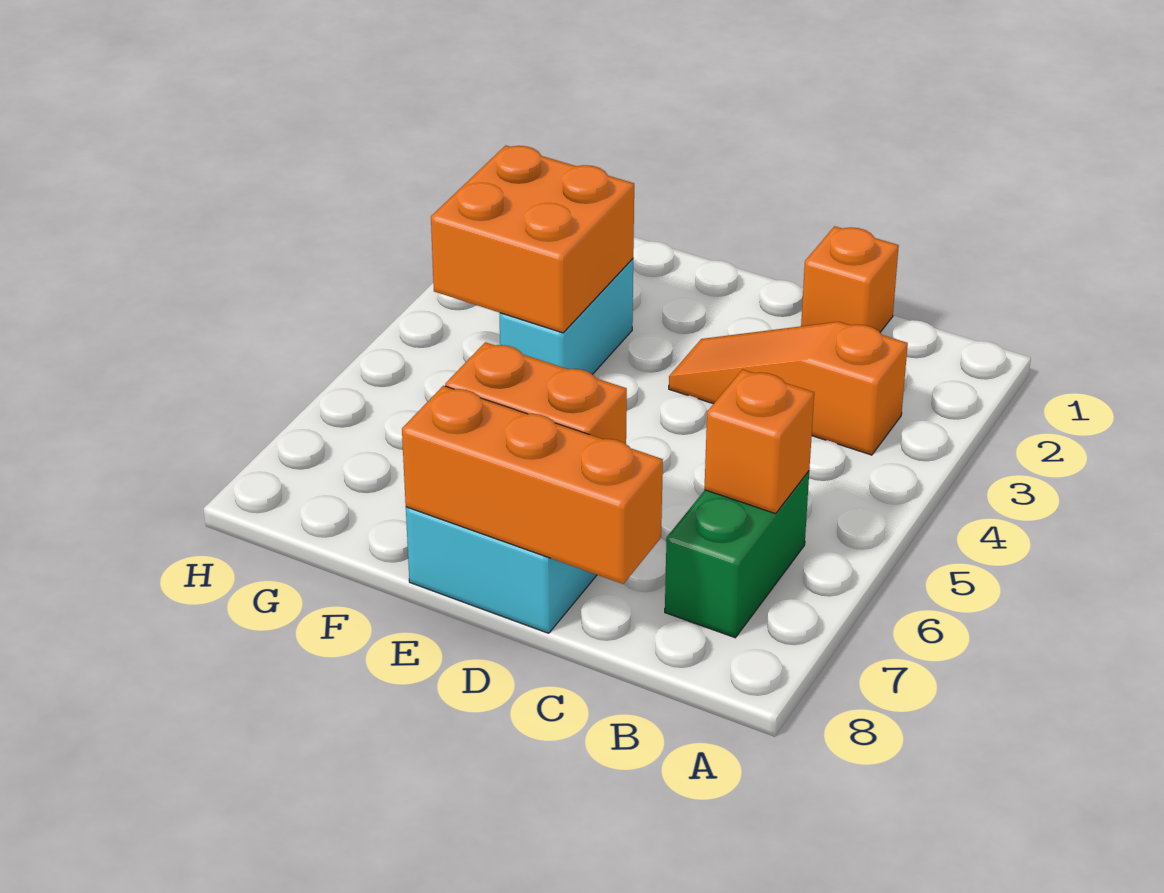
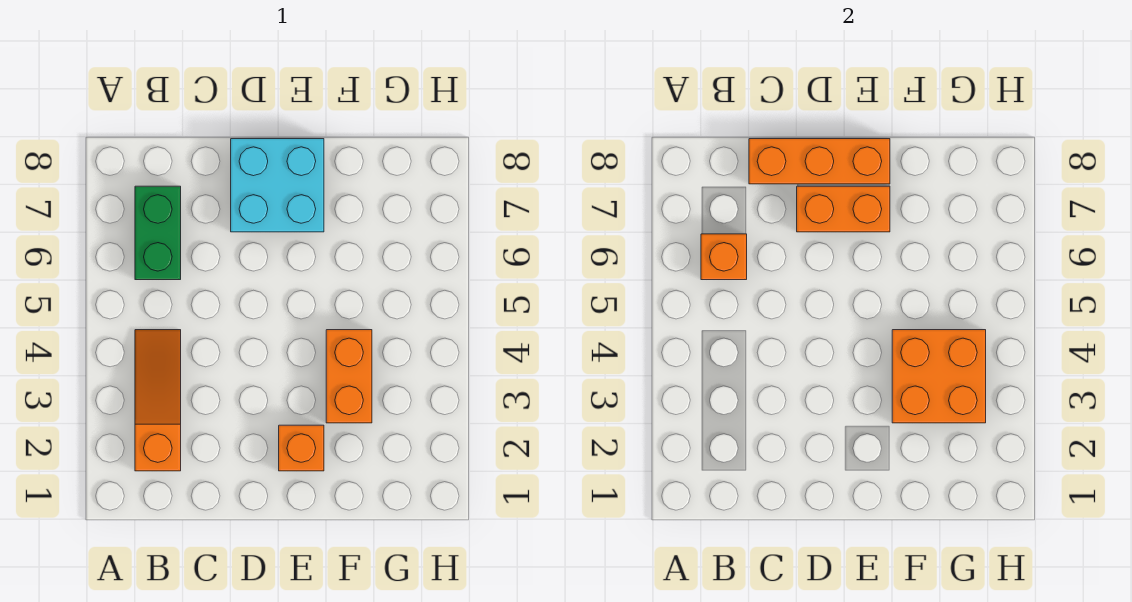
orange 1x3 slope [669,322,908,455] -> orange 1x3 slope turned to [135,330,181,471]
orange 1x1 brick [801,226,899,332] -> orange 1x1 brick moved to [279,425,324,471]
cyan 1x2 brick [499,259,633,374] -> orange 1x2 brick [326,330,372,423]

